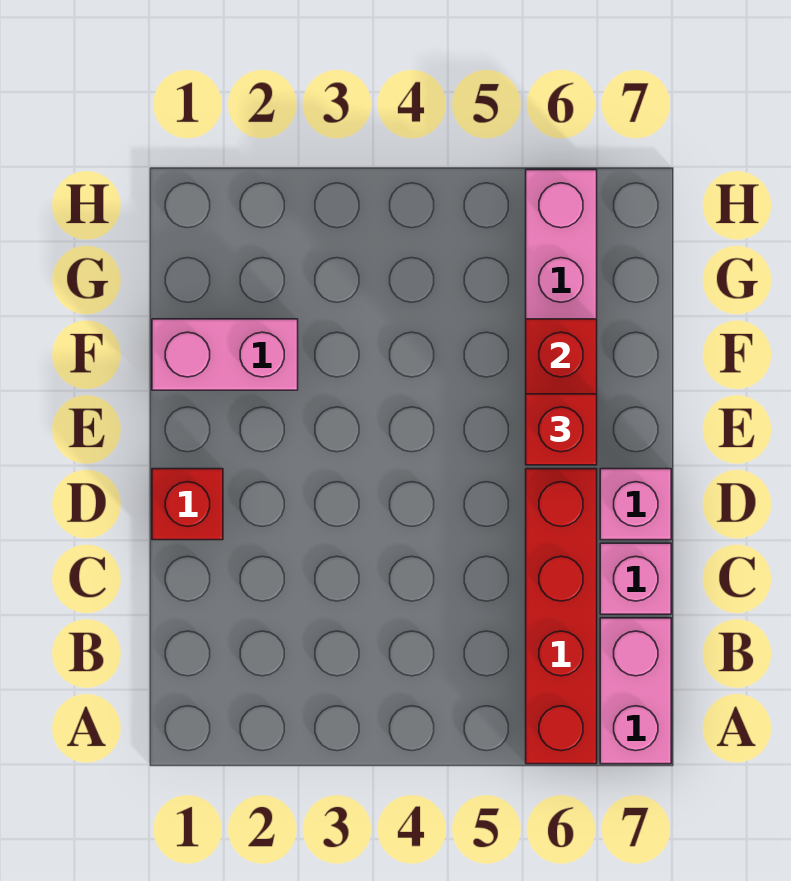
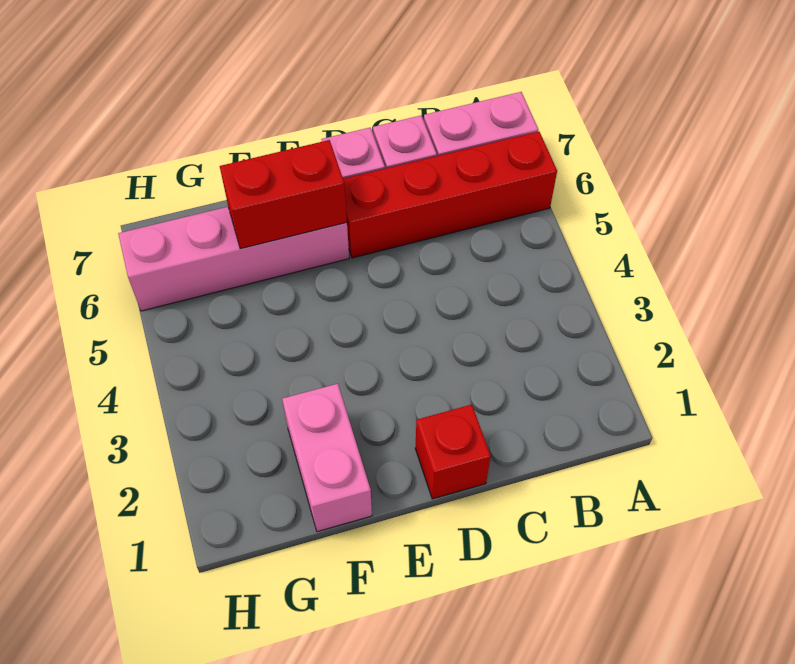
red 1x1 brick [526,394,597,465] -> none

